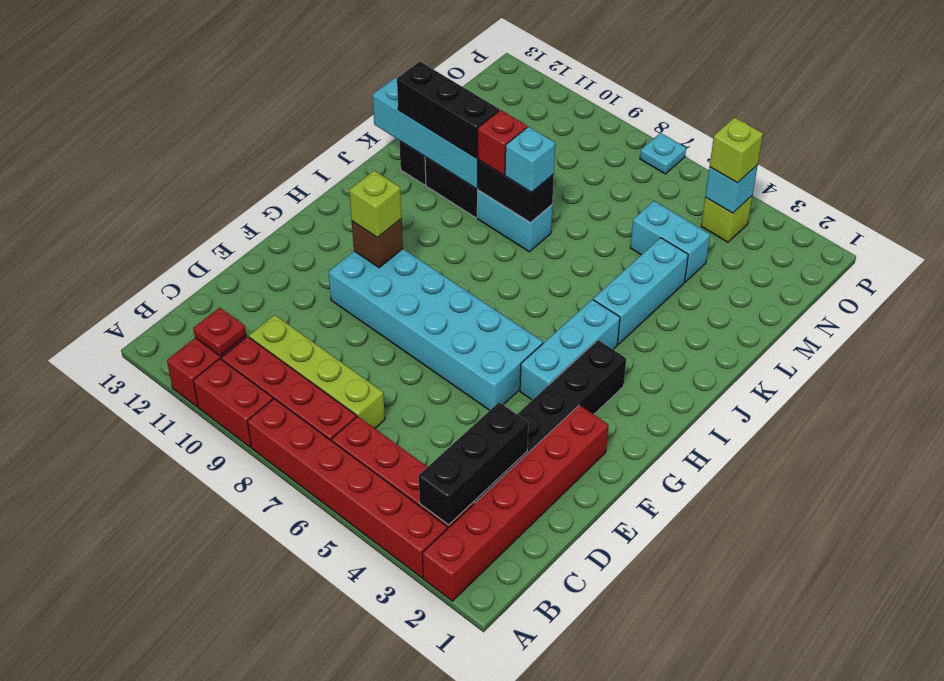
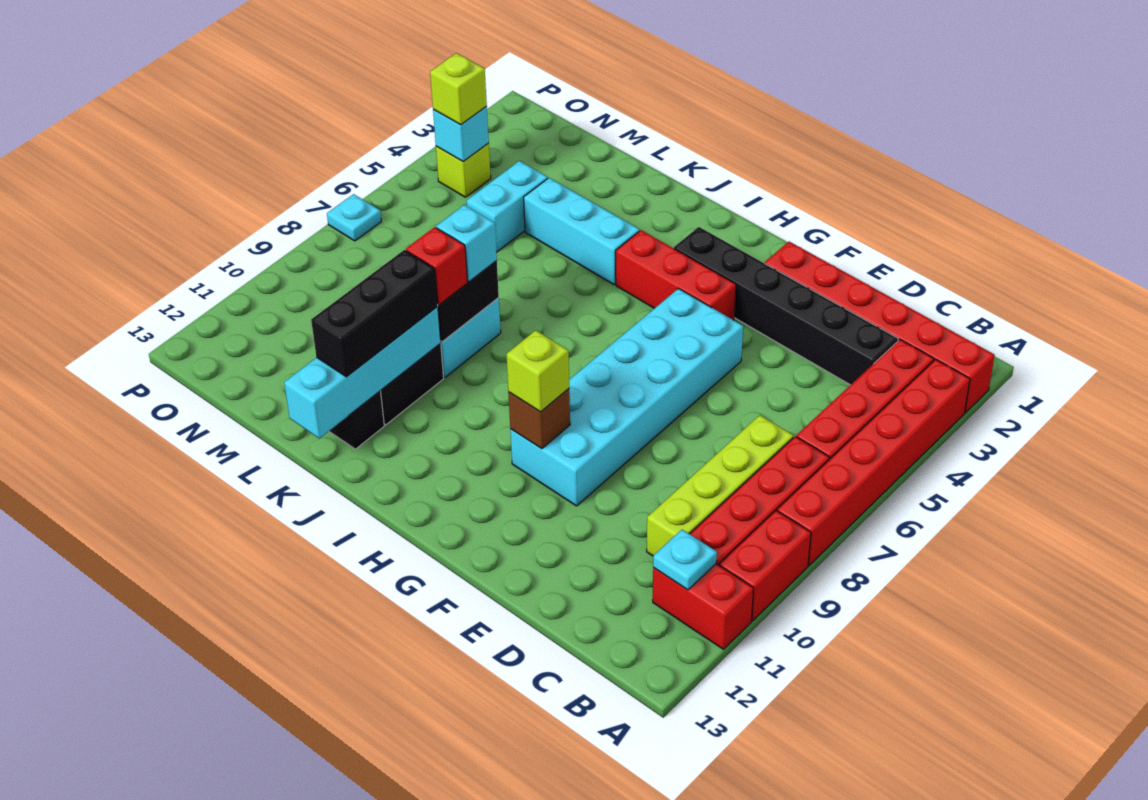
black 1x3 brick [419,402,528,525] -> none
red 1x1 plate [193,308,246,356] -> cyan 1x1 plate [653,530,717,590]
cyan 1x3 brick [520,299,620,400] -> red 1x3 brick [616,230,736,320]

